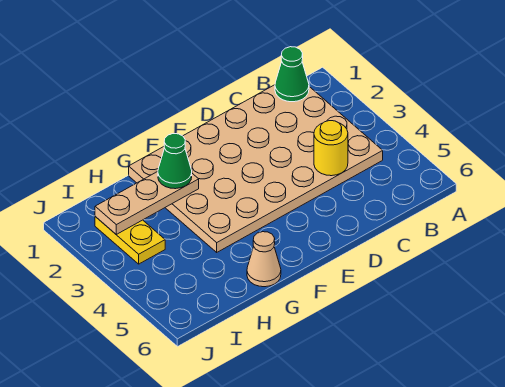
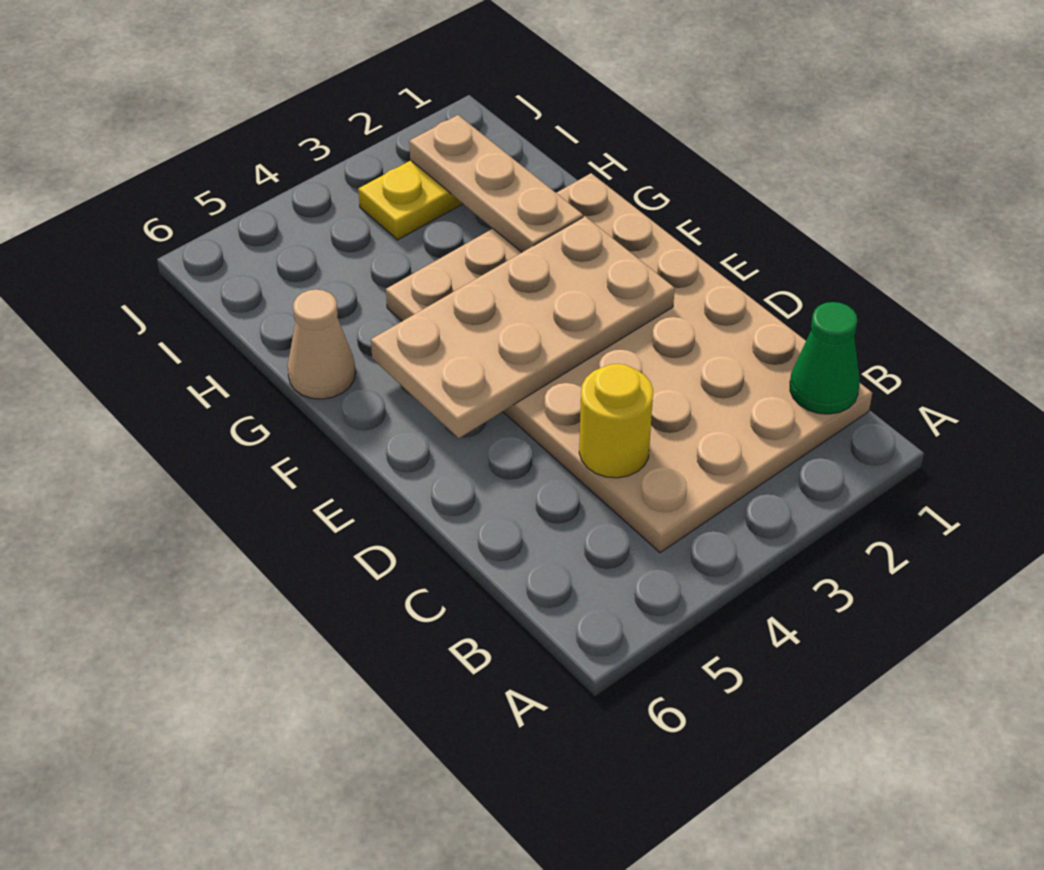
none -> tan 2x4 plate [371,217,675,438]
green 1x1 cone [158,134,192,189] -> none

